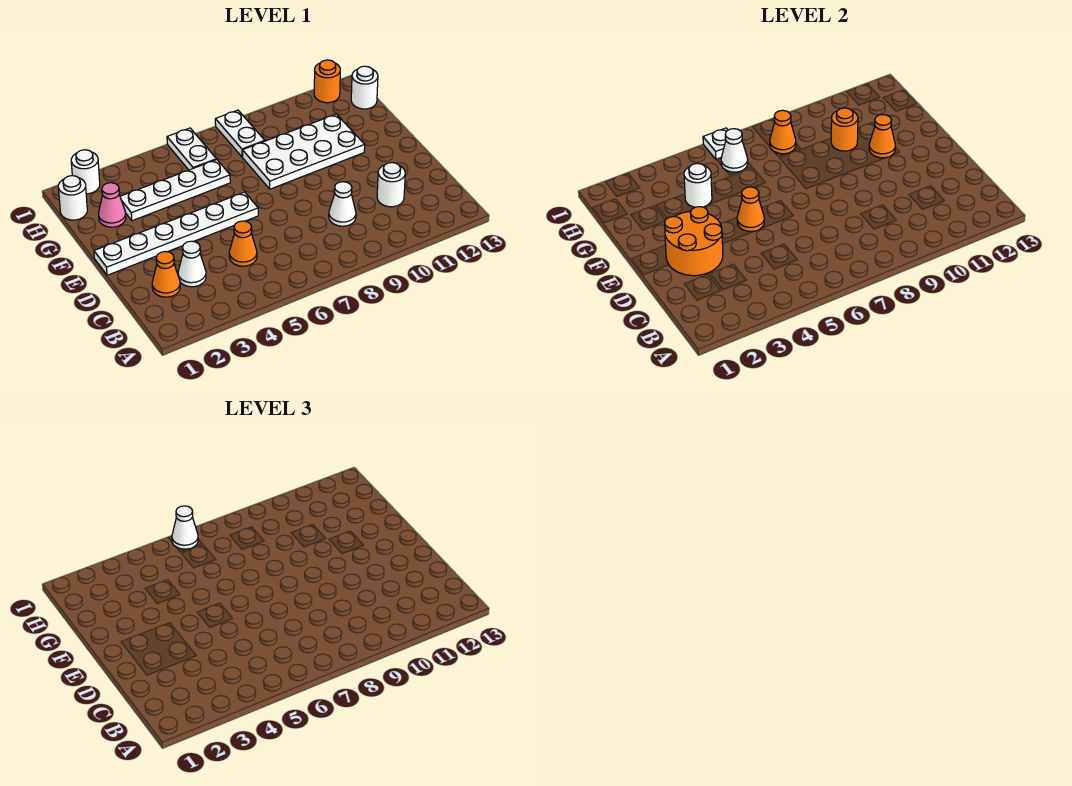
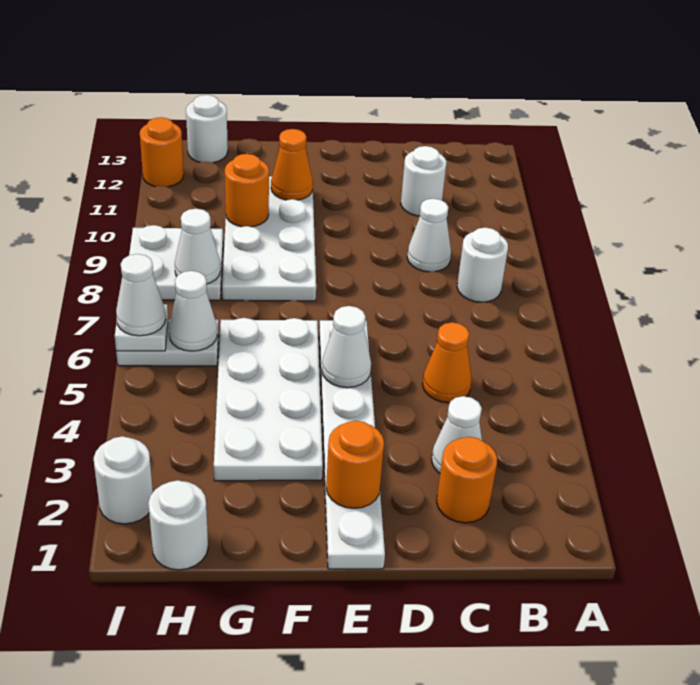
orange 1x1 cone [152,252,180,297] -> orange 1x1 round brick [437,437,497,523]
orange 2x2 round brick [665,207,723,276] -> orange 1x1 round brick [326,421,384,508]
orange 1x1 cone [737,187,764,231] -> white 1x1 cone [322,306,371,388]
pink 1x1 cone [99,183,126,227] -> none
white 1x4 plate [120,160,230,221] -> white 2x4 plate [214,318,323,481]
white 1x1 round brick [684,163,712,207] -> white 1x1 round brick moved to [457,227,508,302]
white 1x2 plate [215,110,265,157] -> white 2x2 plate [129,225,223,300]
orange 1x1 cone [770,110,796,154] -> white 1x1 cone [175,209,221,284]

